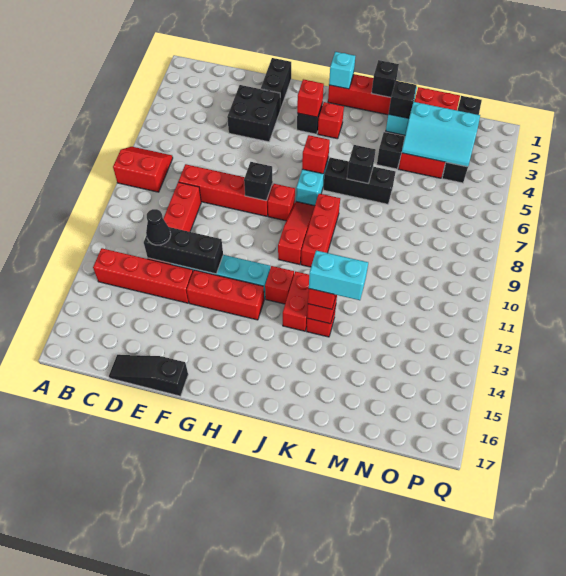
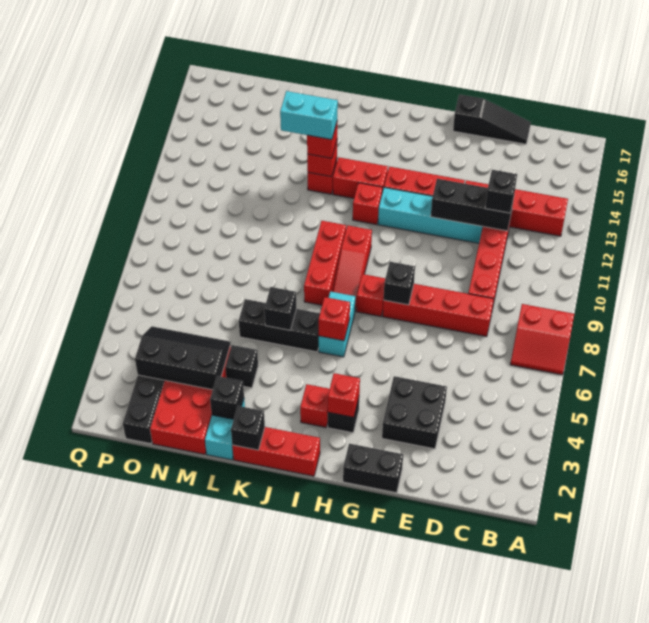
black 1x1 cone [146,209,171,245] -> black 1x1 brick [485,170,517,213]
black 1x2 brick [261,58,291,109] -> black 1x2 brick turned to [343,444,403,493]
cyan 1x1 brick [329,52,355,89] -> none
red 1x2 brick [283,271,309,331] -> red 1x2 brick turned to [333,157,388,198]
cyan 2x3 slope [402,102,480,167] -> black 2x3 slope [135,326,230,390]

